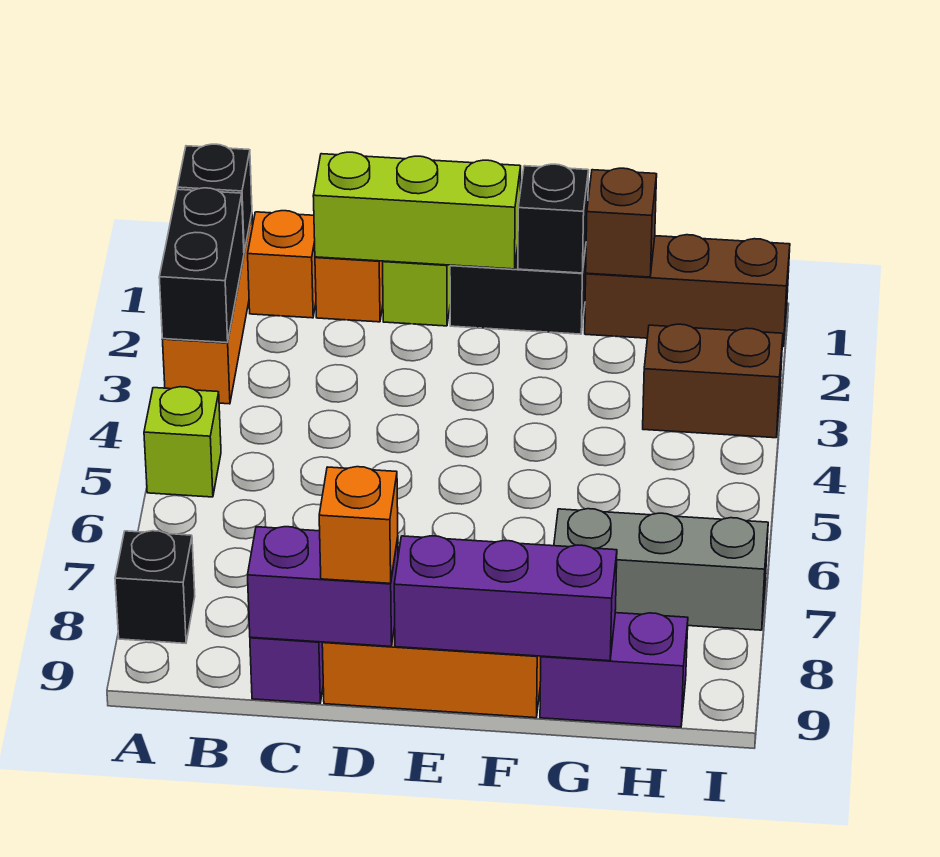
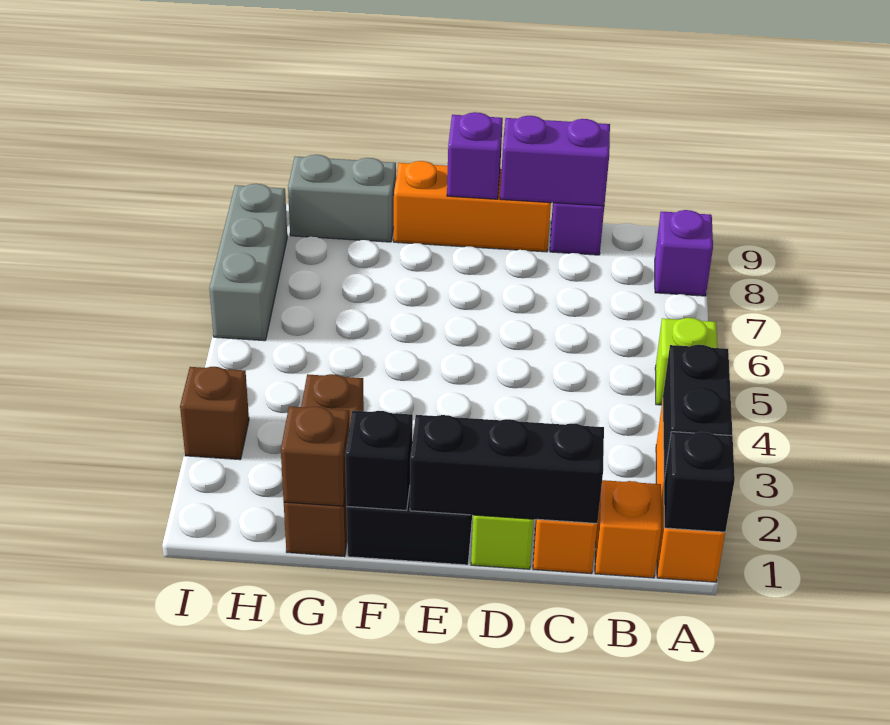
black 1x1 brick [115,531,195,643] -> purple 1x1 brick [655,210,713,296]
lime 1x3 brick [313,152,521,269] -> black 1x3 brick [410,415,604,523]
orange 1x1 brick [319,467,398,583] -> none
purple 1x3 brick [394,536,617,661] -> purple 1x1 brick [447,112,503,199]
brown 1x3 brick [585,235,790,347] -> brown 1x3 brick turned to [284,374,364,556]
grey 1x3 brick [554,509,768,630] -> grey 1x3 brick turned to [209,184,287,341]
purple 1x2 brick [540,613,688,727] -> grey 1x2 brick [288,155,396,242]
brown 1x2 brick [643,324,783,438] -> brown 1x1 brick [180,367,249,460]

